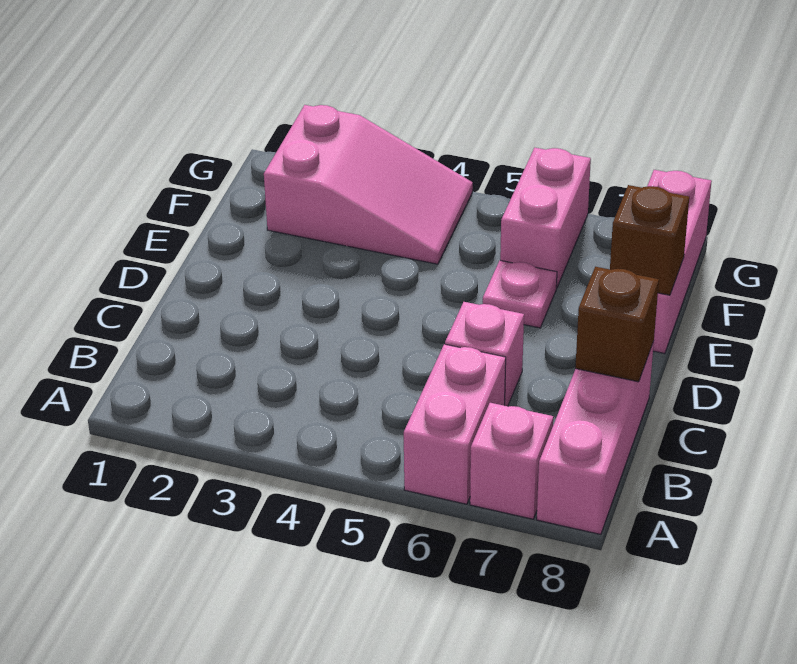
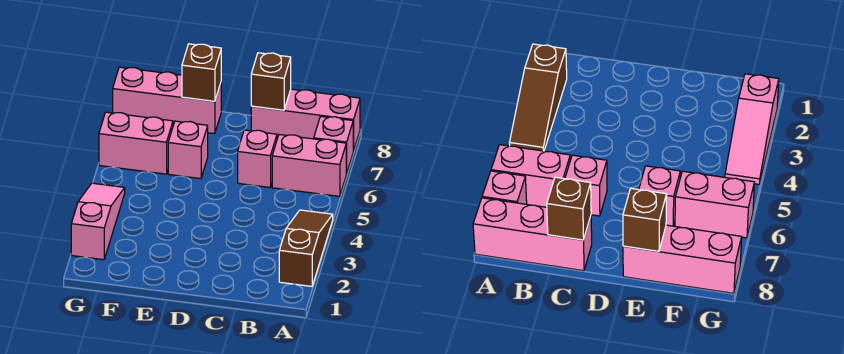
none -> brown 1x3 slope [279,210,333,286]
pink 1x1 plate [483,260,557,328] -> pink 1x1 brick [168,121,208,179]
pink 2x3 slope [264,105,473,264] -> pink 1x3 slope [71,183,125,260]

